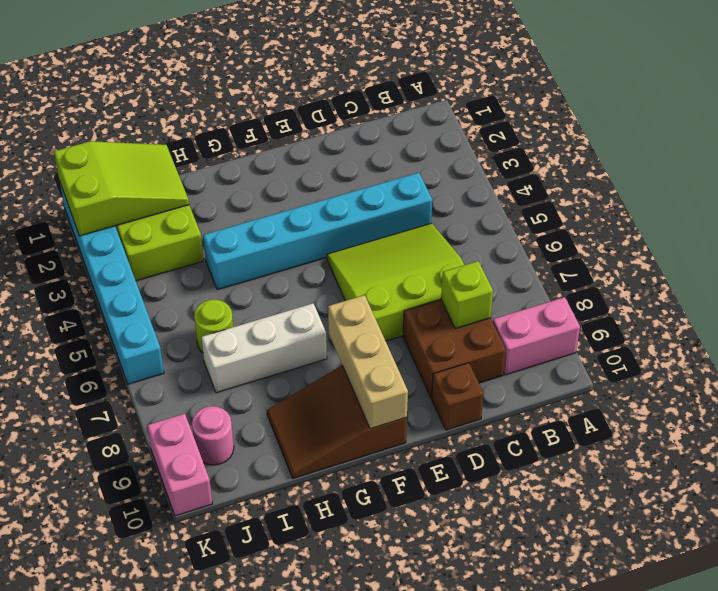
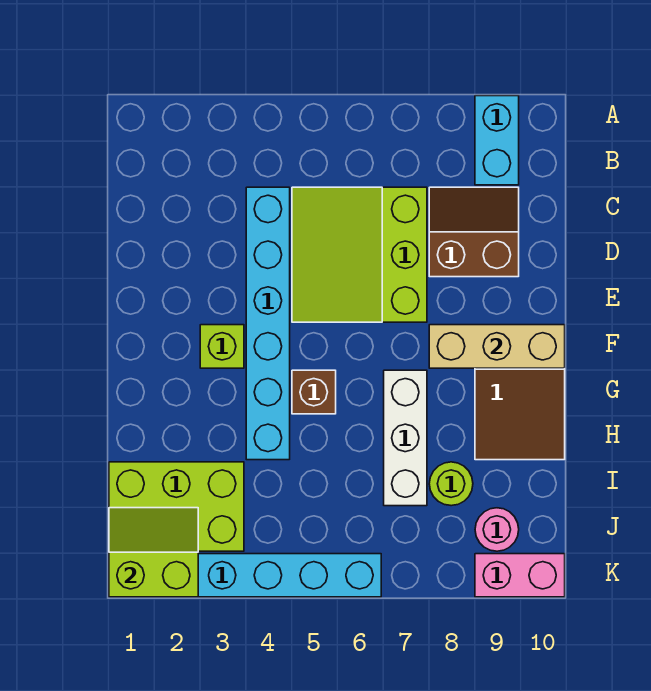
pink 1x2 brick [493,297,580,375] -> cyan 1x2 brick [475,96,519,185]
brown 2x2 brick [403,300,506,398] -> brown 2x2 slope [429,187,519,277]
lime 1x1 brick [441,261,493,329] -> lime 1x1 brick moved to [200,325,244,368]
brown 1x1 brick [432,363,484,430] -> brown 1x1 brick moved to [292,370,336,414]
lime 2x3 slope [54,141,189,236] -> lime 2x2 slope [109,508,198,597]
lime 1x1 round brick [194,299,233,353] -> lime 1x1 round brick moved to [429,462,473,506]

